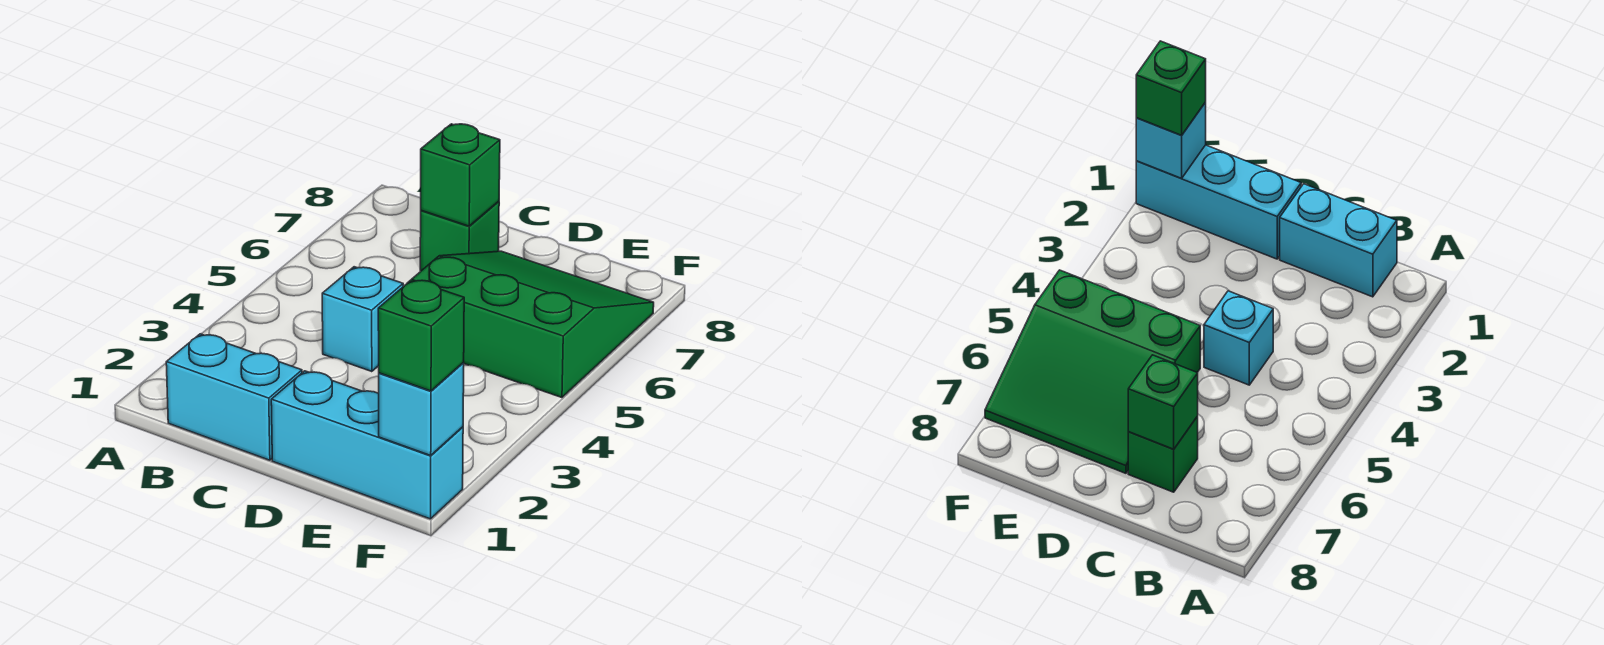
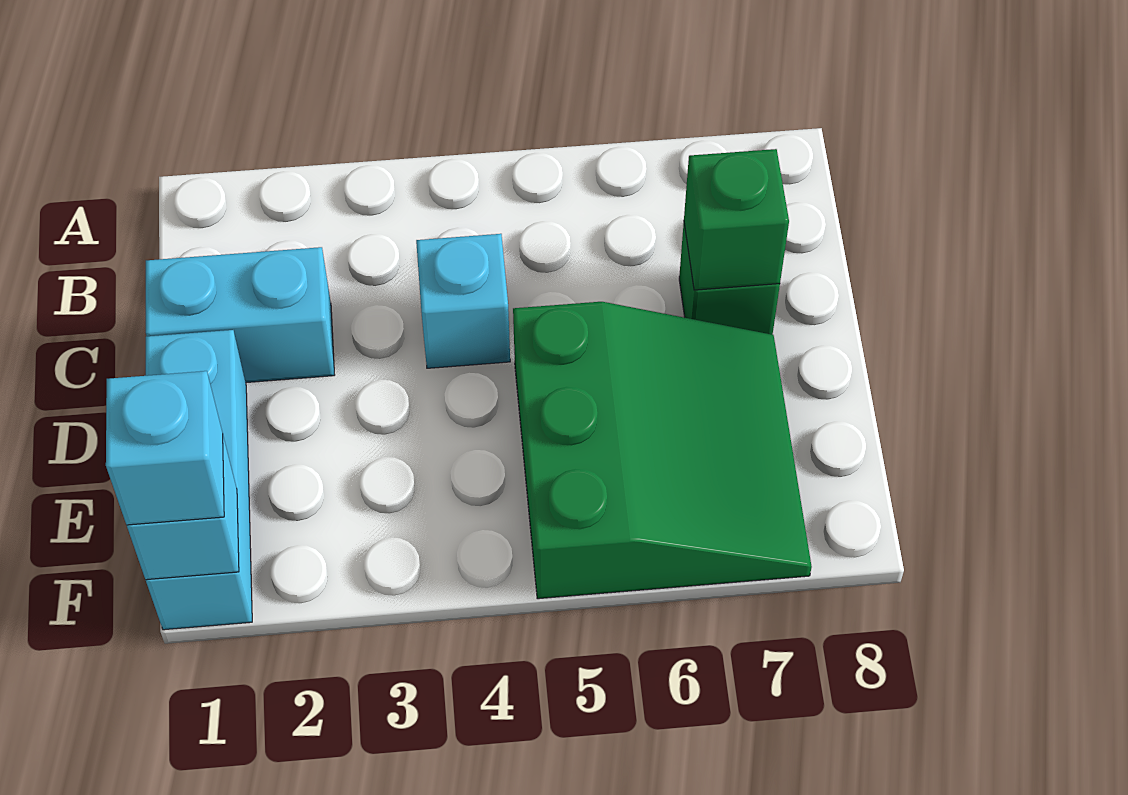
cyan 1x2 brick [166,334,302,460] -> cyan 1x2 brick turned to [146,247,334,383]
green 1x1 brick [378,280,464,391] -> cyan 1x1 brick [106,371,224,525]

